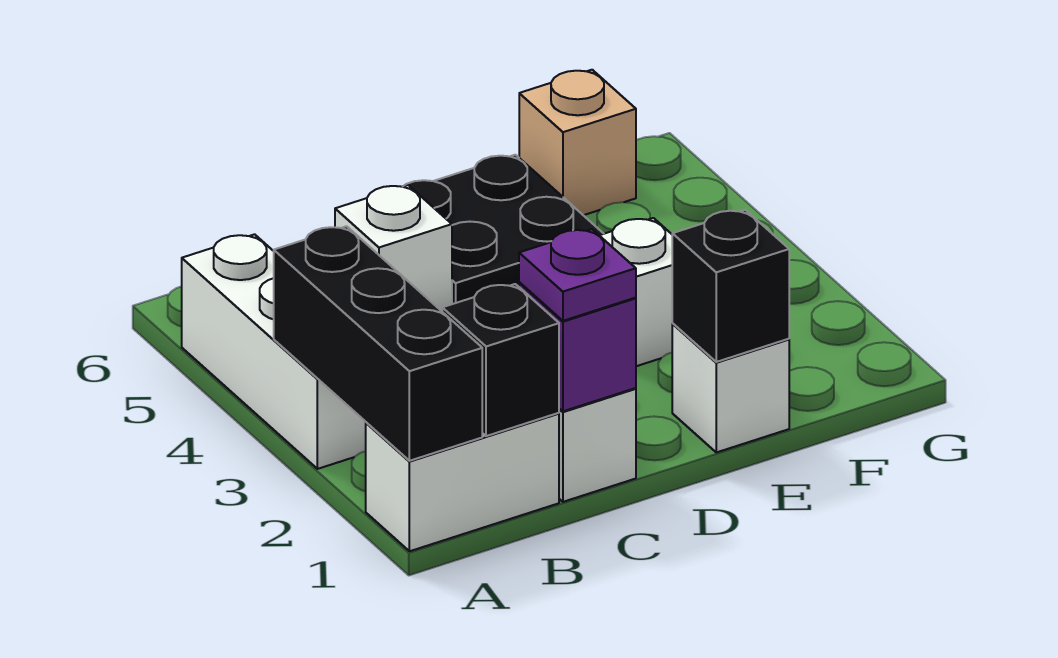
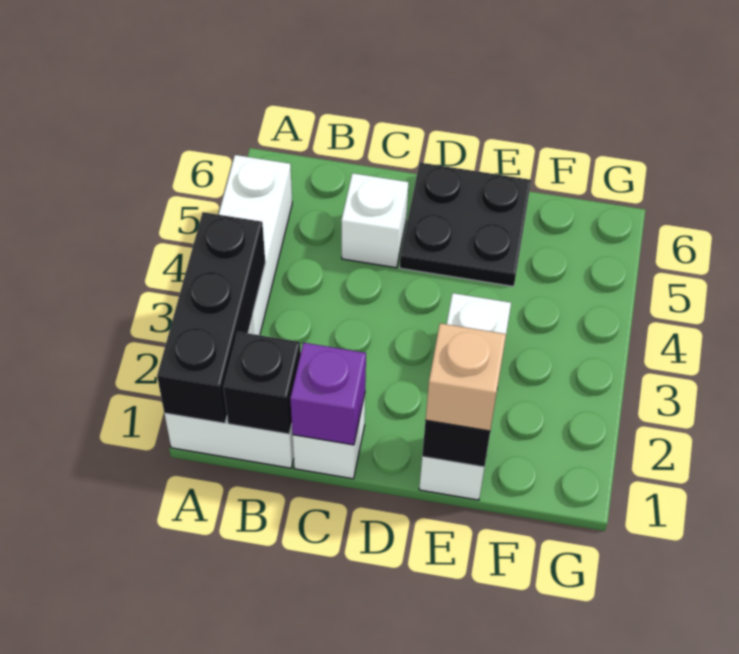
purple 1x1 plate [519,229,636,321] -> none
tan 1x1 brick [519,70,636,215] -> tan 1x1 brick moved to [426,323,506,431]

